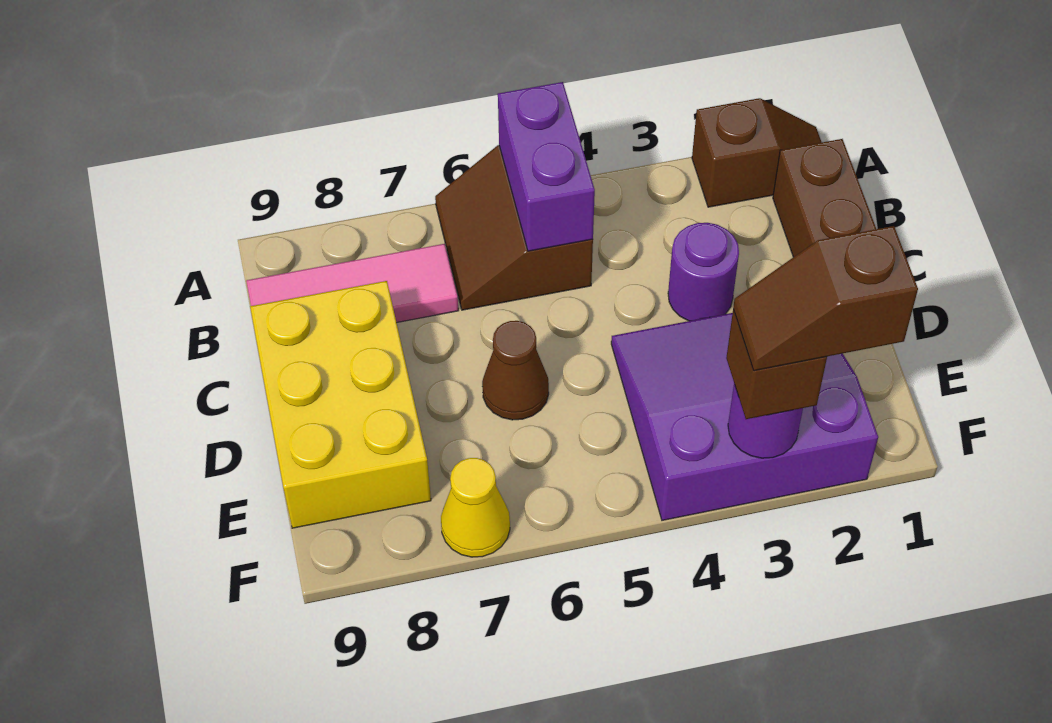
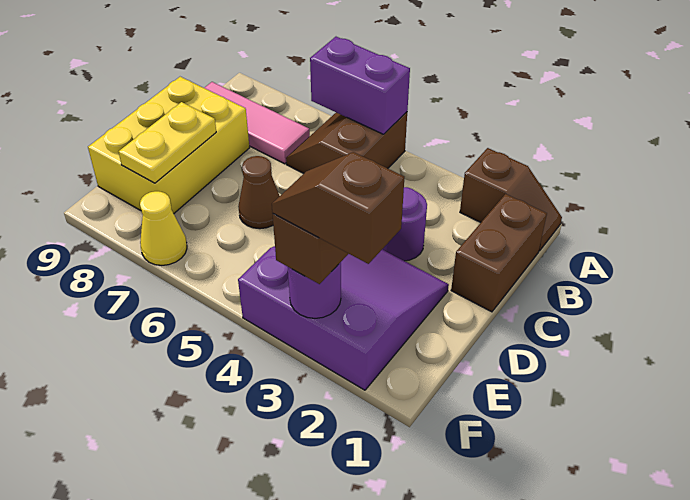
purple 1x2 brick [498,82,595,251] -> purple 1x2 brick turned to [310,37,410,134]
none -> yellow 1x2 plate [119,102,216,183]

